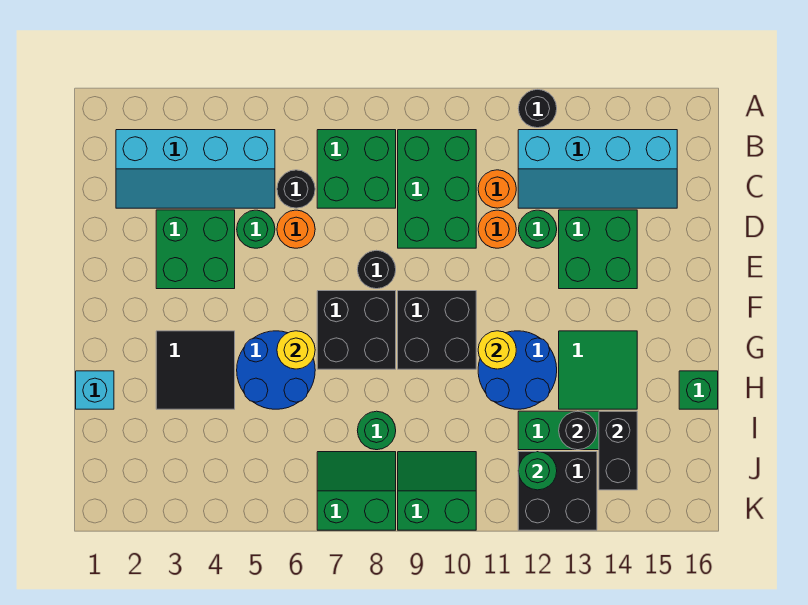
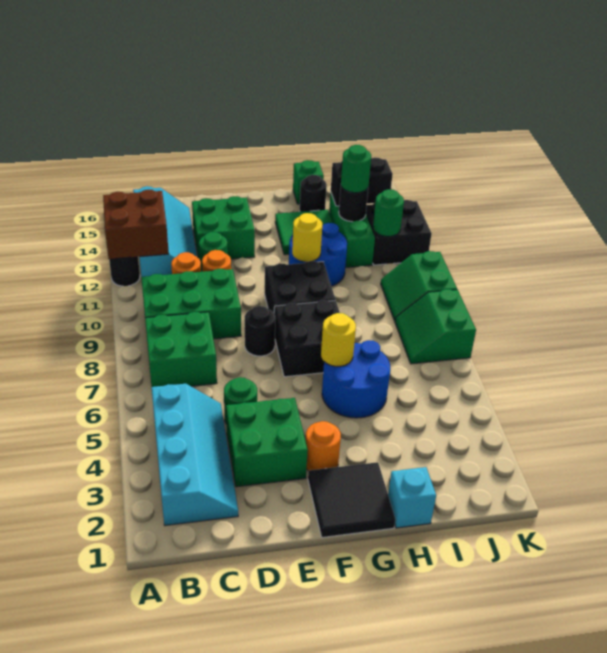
none -> brown 2x2 brick [103,190,169,259]
black 1x1 round brick [277,170,315,208] -> black 1x1 round brick moved to [300,175,327,212]
orange 1x1 round brick [277,210,315,248] -> orange 1x1 round brick moved to [305,421,341,471]
black 2x2 tile [156,331,235,409] -> black 2x2 tile moved to [308,462,396,538]
green 1x1 round brick [357,411,396,450] -> green 1x1 round brick moved to [341,145,371,193]

